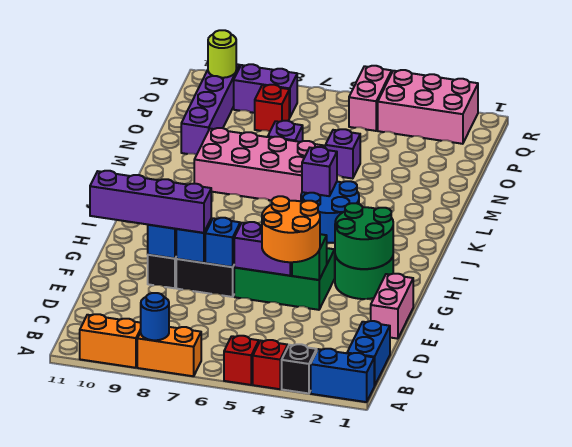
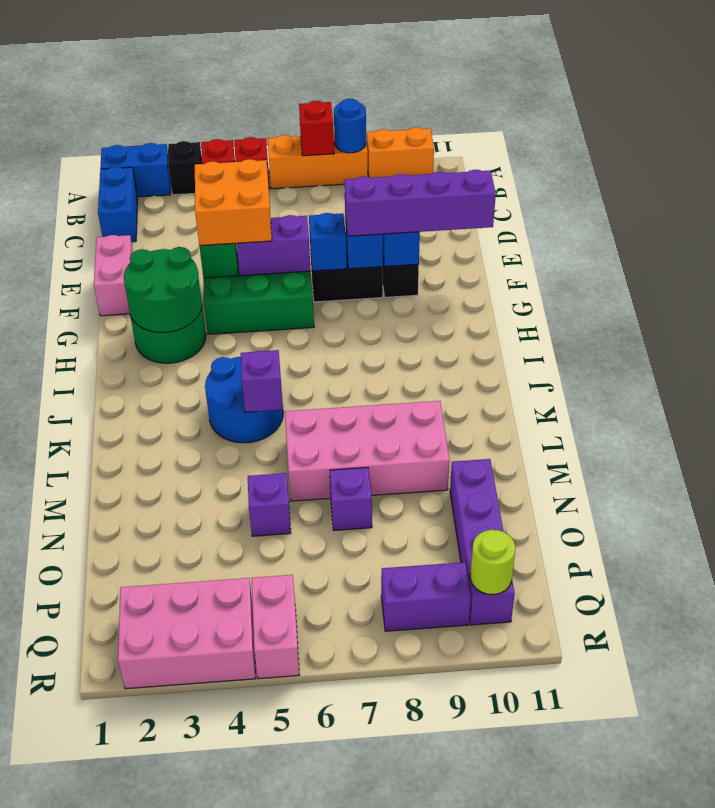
orange 1x2 brick [137,327,201,376] -> orange 1x3 brick [268,135,368,189]
orange 2x2 round brick [262,196,320,262] -> orange 2x2 brick [195,159,272,246]
red 1x1 brick [255,85,289,131] -> red 1x1 brick moved to [299,101,334,156]

